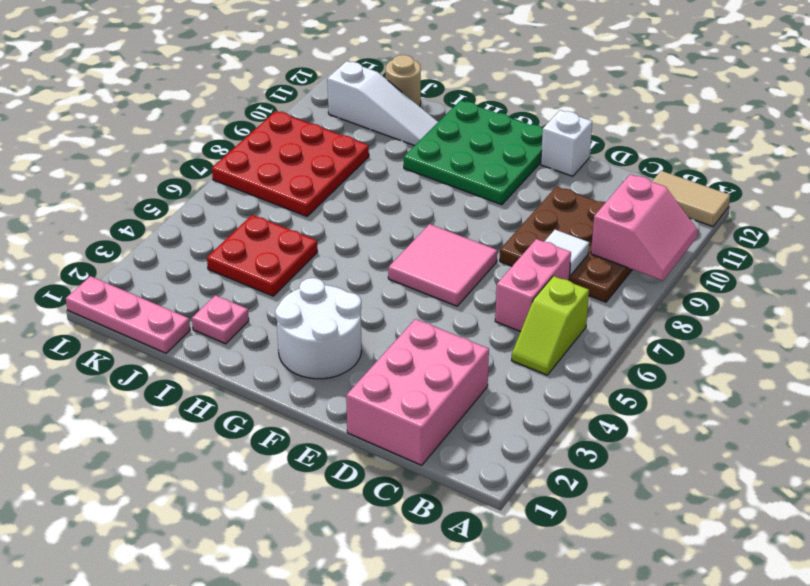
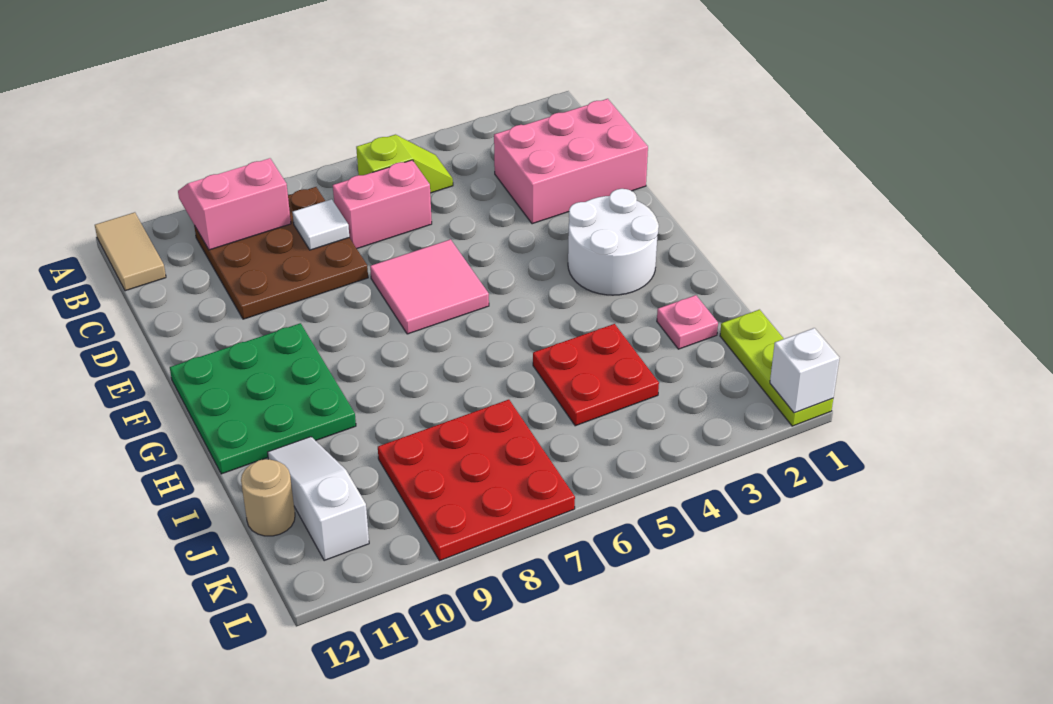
white 1x1 brick [541,110,592,176] -> white 1x1 brick moved to [770,328,839,413]
pink 1x3 plate [66,276,190,353] -> lime 1x3 plate [720,310,833,426]

